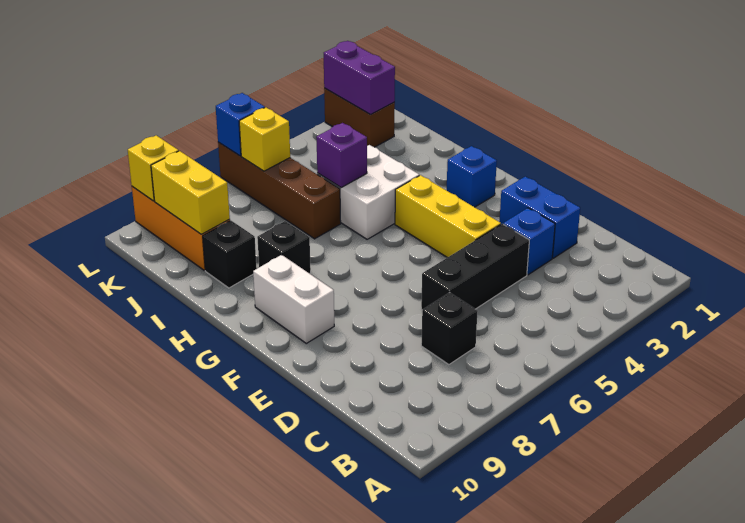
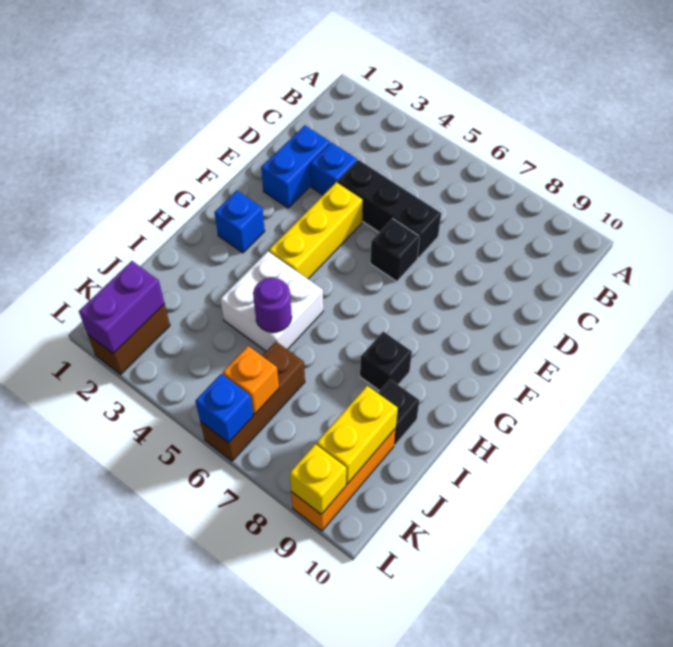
black 1x1 brick [421,292,478,365] -> black 1x1 brick moved to [370,219,420,282]
white 1x2 brick [253,255,334,343] -> none
purple 1x1 brick [316,123,367,187] -> purple 1x1 round brick [253,278,292,332]
brown 1x4 brick [218,142,341,239] -> brown 1x3 brick [200,342,305,461]
yellow 1x1 brick [239,107,290,171] -> orange 1x1 brick [223,346,279,414]

